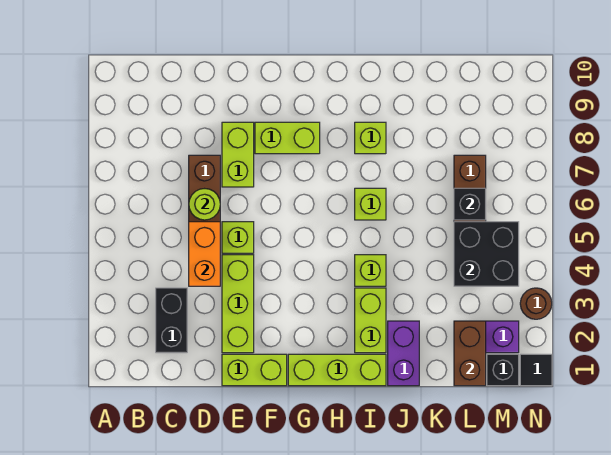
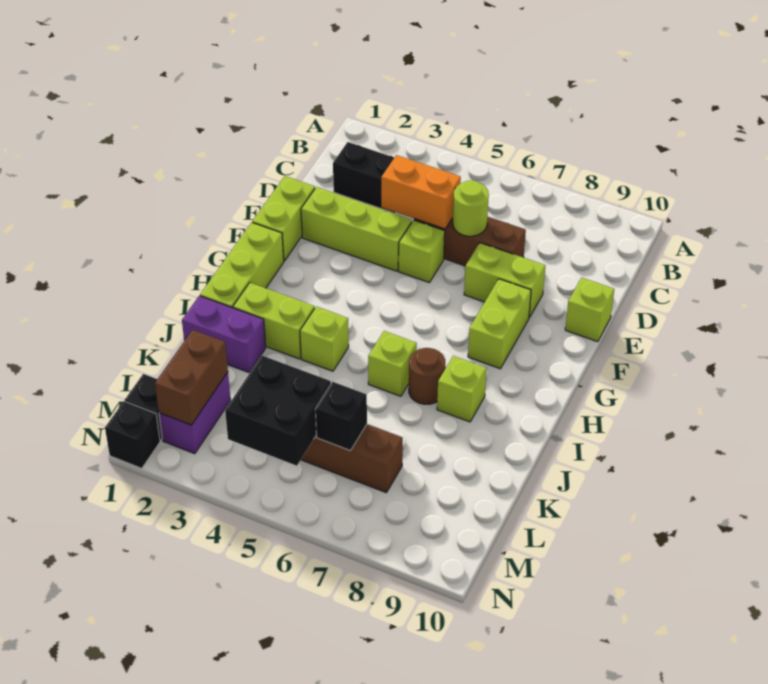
none -> lime 1x1 brick [565,278,614,342]
brown 1x2 brick [454,321,486,386] -> brown 1x2 brick turned to [155,330,228,425]
black 1x1 tile [520,354,552,386] -> black 1x1 brick [105,401,160,468]
brown 1x1 round brick [520,288,552,319] -> brown 1x1 round brick moved to [409,348,445,404]

